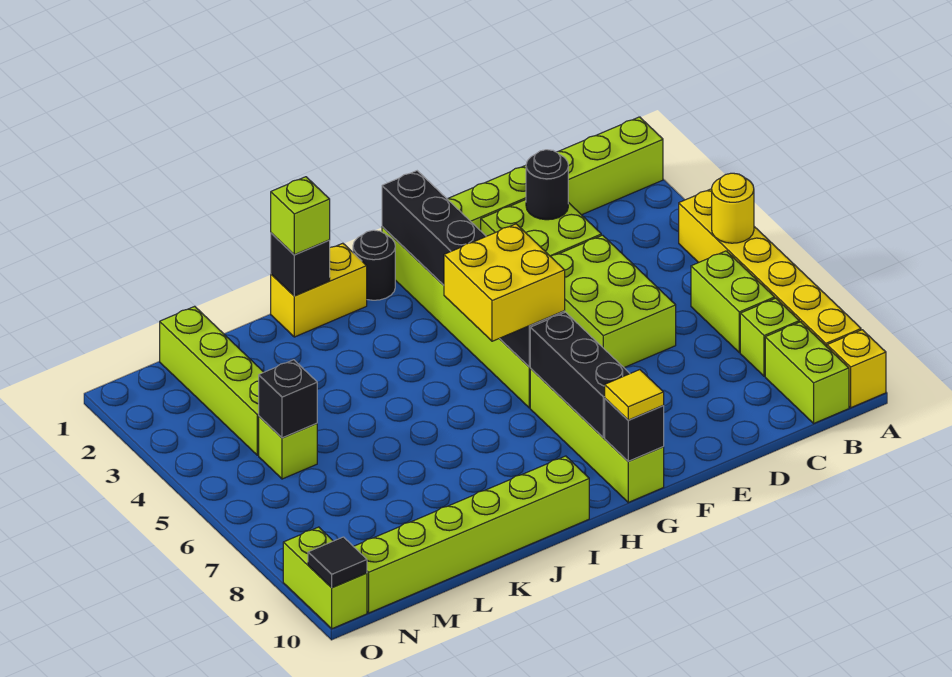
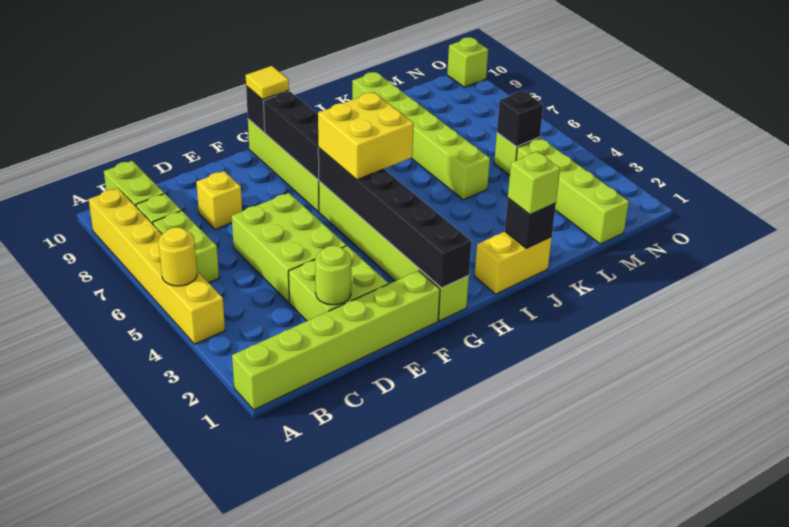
yellow 1x1 brick [827,330,886,408] -> yellow 1x1 brick moved to [196,171,242,230]
black 1x1 round brick [526,150,568,220] -> lime 1x1 round brick [315,246,351,305]
black 1x1 round brick [353,230,395,300] -> none
lime 1x6 brick [353,456,589,613] -> lime 1x6 brick turned to [352,72,490,200]
lime 1x2 brick [283,527,367,629] -> lime 1x1 brick [447,37,488,87]
black 1x1 tile [308,537,367,588] -> none

